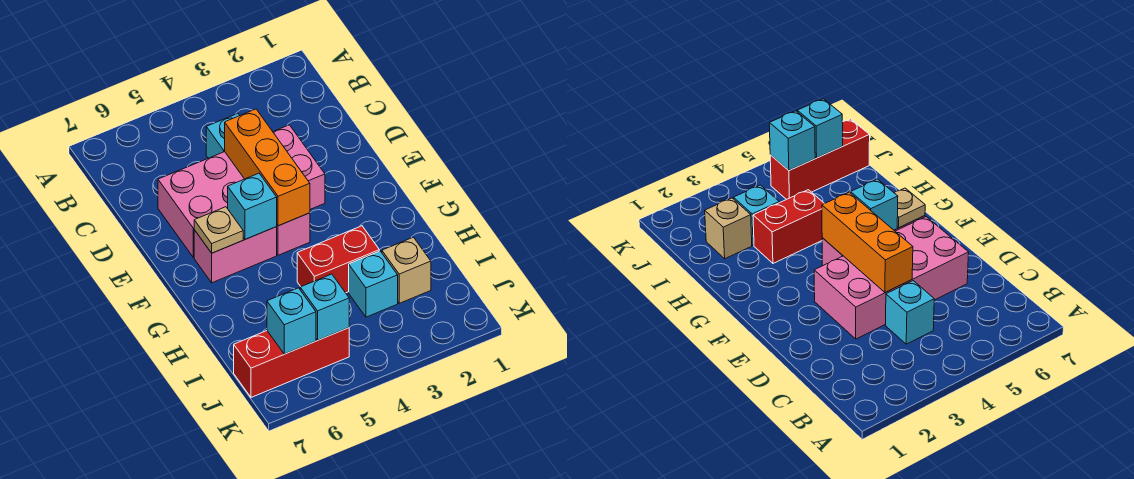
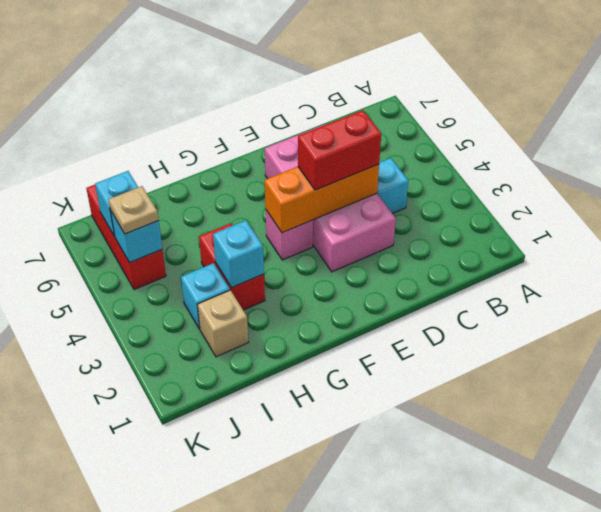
none -> red 1x2 brick [298,110,381,190]
pink 1x2 brick [194,227,277,283] -> none
cyan 1x1 brick [228,173,277,239] -> cyan 1x1 brick moved to [213,220,264,288]
tan 1x1 plate [194,207,243,253] -> tan 1x1 plate moved to [108,186,159,234]

